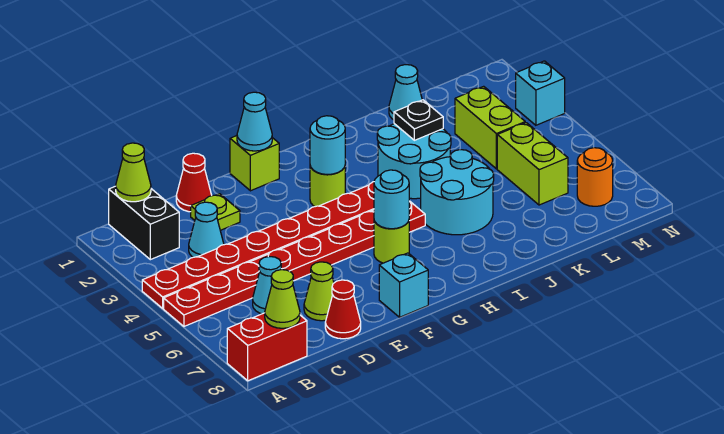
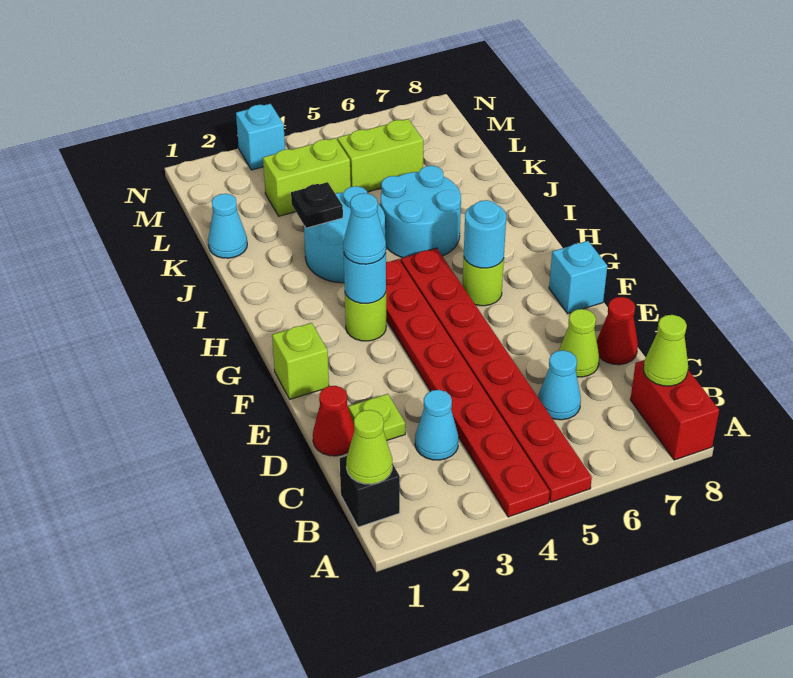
black 1x2 brick [109,186,179,260] -> black 1x1 brick [340,456,400,527]
cyan 1x1 cone [237,92,272,151] -> cyan 1x1 cone moved to [343,193,386,264]
orange 1x1 round brick [577,148,613,206] -> none

